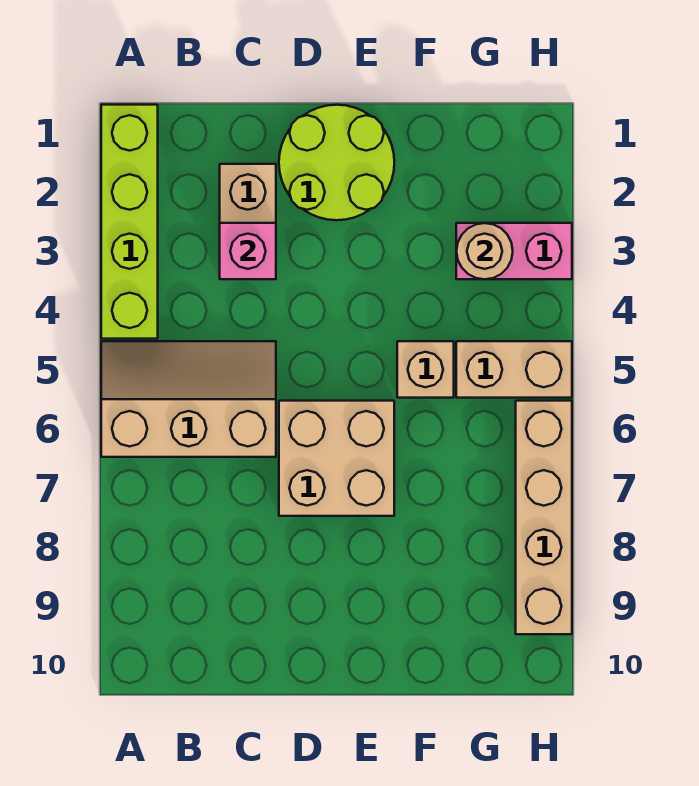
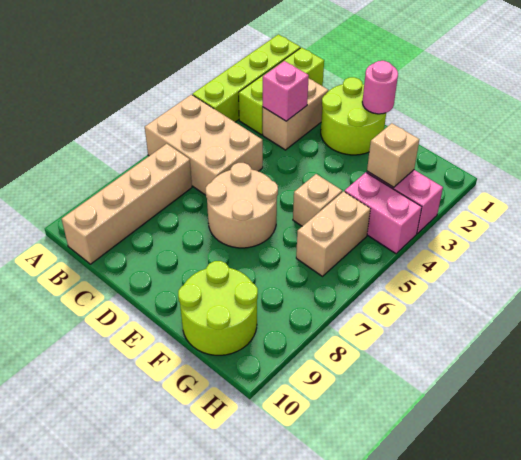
tan 2x3 slope [101,341,276,457] -> tan 2x3 brick [145,94,263,195]
none -> lime 1x3 brick [239,47,324,135]
tan 2x2 brick [279,401,394,516] -> tan 2x2 round brick [206,163,278,248]
none -> pink 1x1 round brick [362,61,398,114]
none -> lime 2x2 round brick [178,261,258,355]
tan 1x1 round brick [456,223,513,279] -> tan 1x1 brick [367,123,419,187]
none -> pink 1x2 brick [345,172,422,254]
tan 1x2 brick [456,341,572,398] -> tan 1x2 brick turned to [296,191,370,276]
tan 1x4 brick [516,401,572,634] -> tan 1x4 brick moved to [62,144,192,264]

